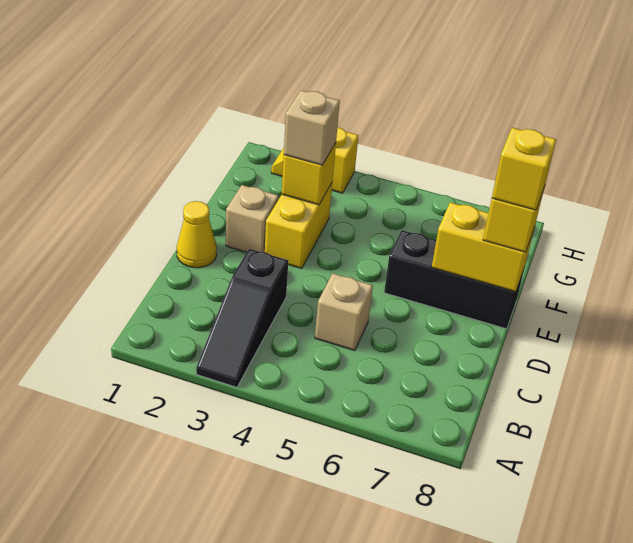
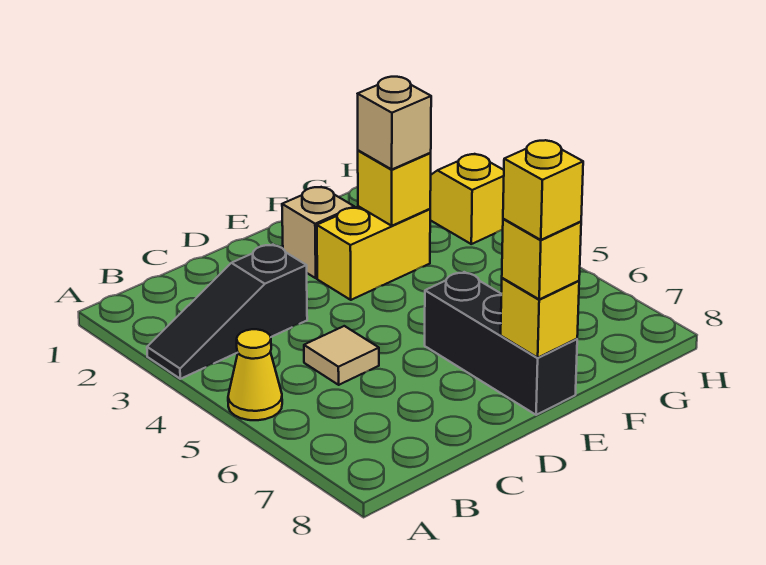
tan 1x1 brick [315,273,373,351] -> tan 1x1 tile [304,326,379,385]
yellow 1x1 cone [177,201,217,268] -> yellow 1x1 cone moved to [228,329,282,420]
yellow 1x2 brick [432,202,534,292] -> yellow 1x1 brick [501,278,579,358]

